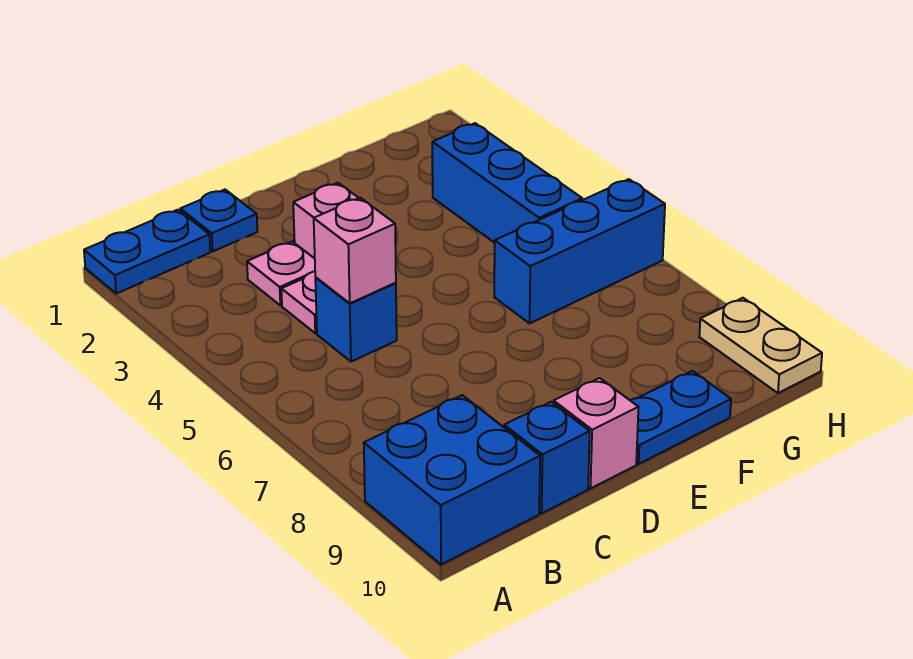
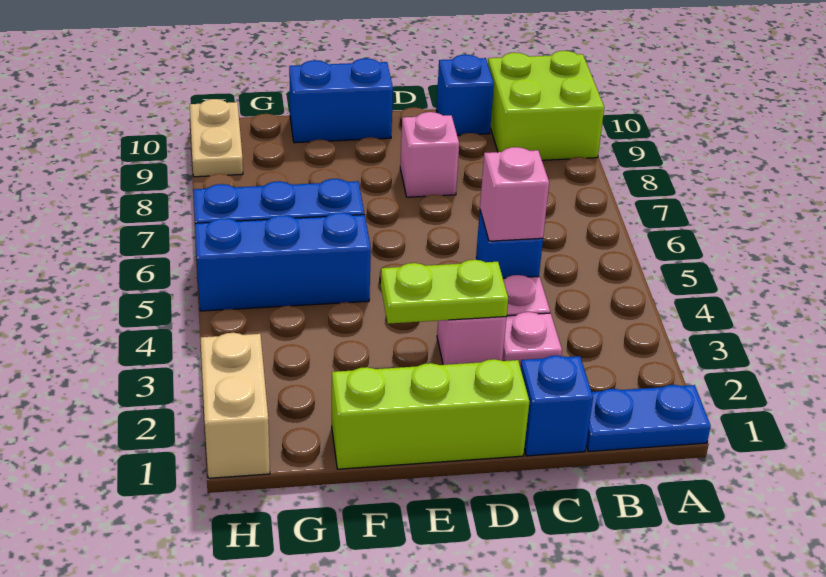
blue 2x2 brick [364,395,540,565] -> lime 2x2 brick [488,51,604,160]
blue 1x1 plate [180,190,257,251] -> blue 1x1 brick [520,355,593,456]
none -> lime 1x3 brick [332,359,529,469]
none -> lime 1x2 plate [381,260,508,324]
pink 1x1 brick [554,378,638,489] -> pink 1x1 brick moved to [400,112,459,197]
blue 1x2 plate [630,371,731,464] -> blue 1x2 brick [289,58,393,143]
blue 1x3 brick [432,123,582,243] -> blue 1x3 brick turned to [195,212,371,311]
none -> tan 1x2 brick [201,333,270,478]

